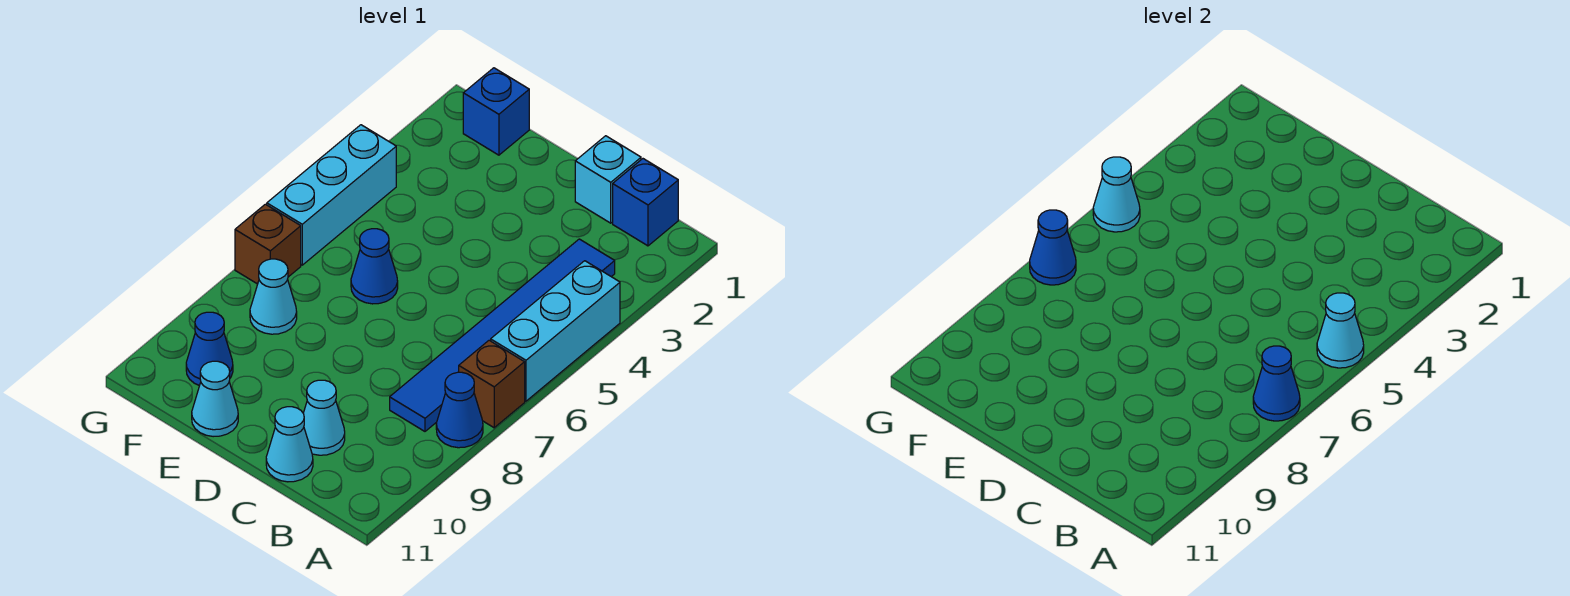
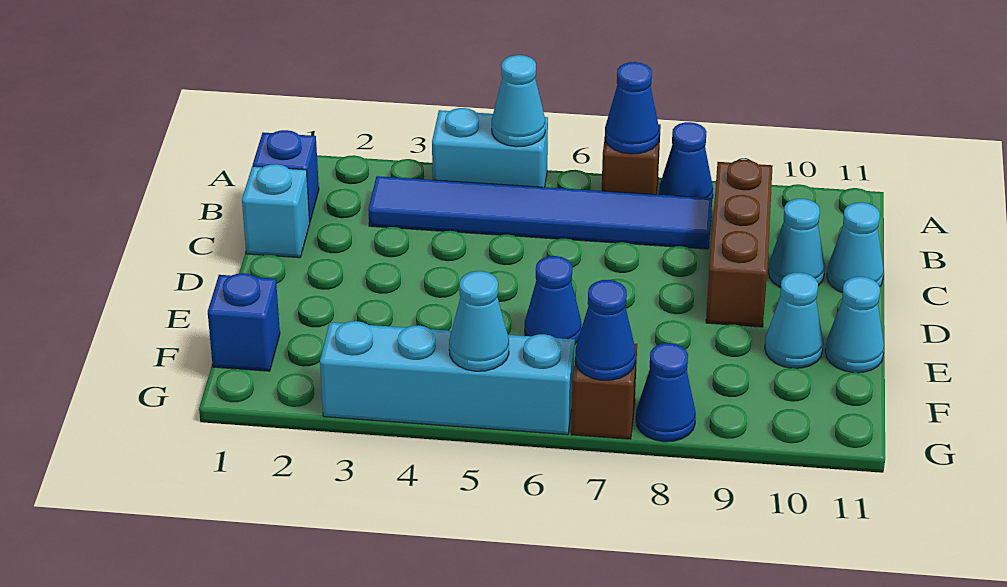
cyan 1x3 brick [491,261,620,401] -> cyan 1x2 brick [432,108,548,187]
none -> brown 1x3 brick [706,160,773,327]
cyan 1x1 cone [250,259,297,334] -> cyan 1x1 cone moved to [765,273,823,368]
blue 1x1 cone [186,312,233,386] -> blue 1x1 cone moved to [636,343,696,442]
cyan 1x3 brick [267,125,396,265] -> cyan 1x4 brick [320,321,575,435]

